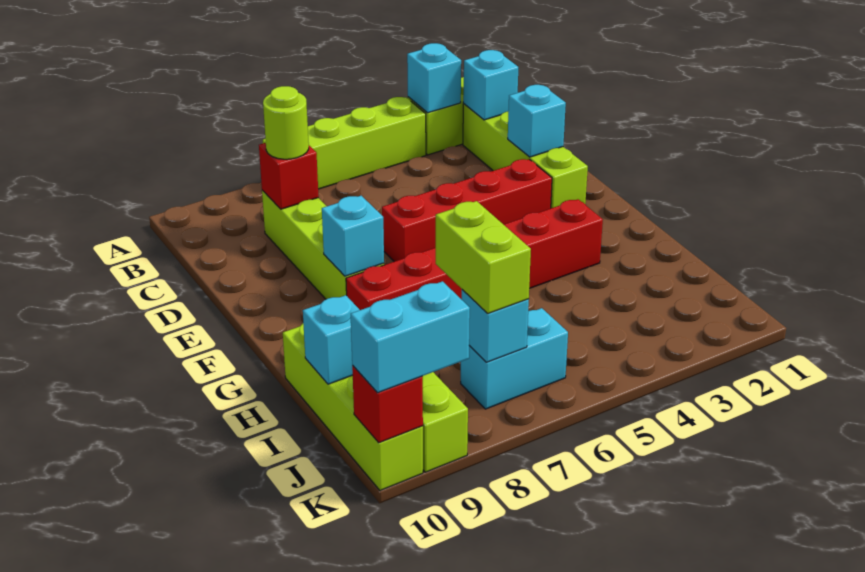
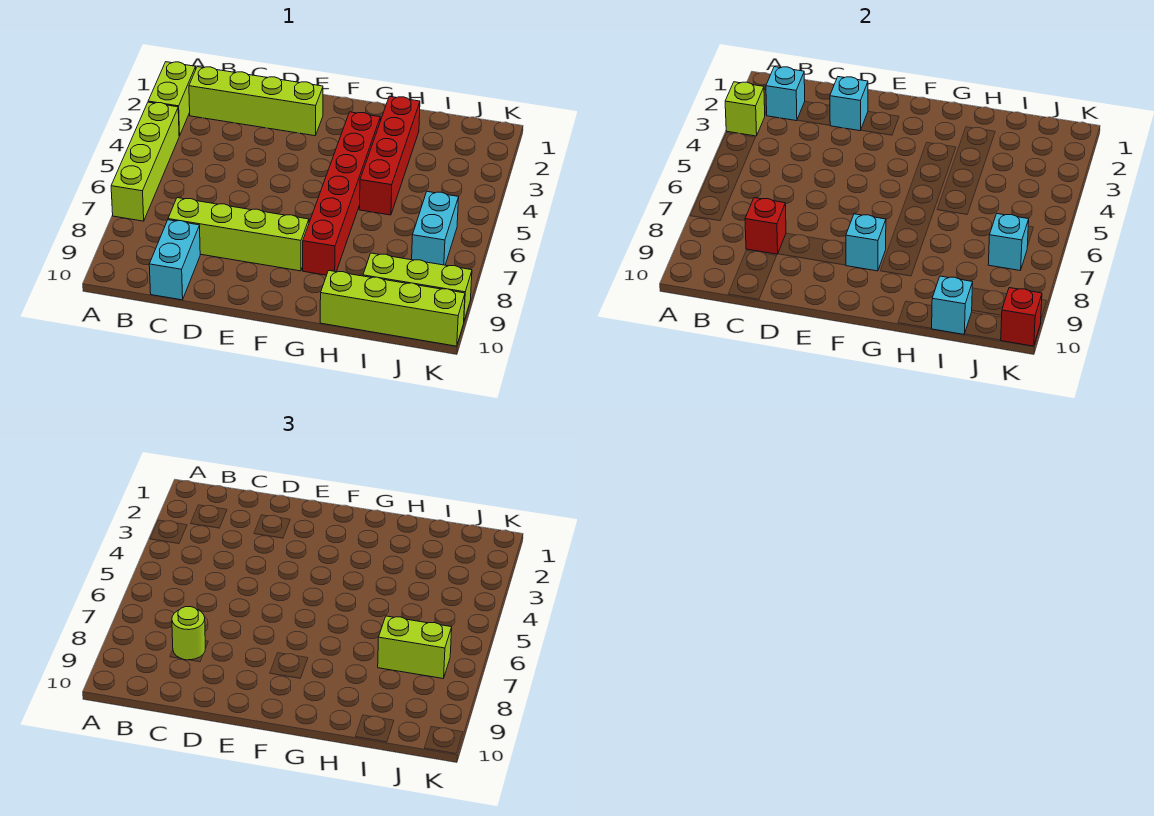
cyan 1x1 brick [407,43,461,113] -> lime 1x1 brick [725,82,765,136]
red 1x4 brick [382,159,552,262] -> red 1x4 brick moved to [359,96,420,215]
cyan 1x2 brick [351,281,470,393] -> cyan 1x2 brick moved to [149,220,200,300]

